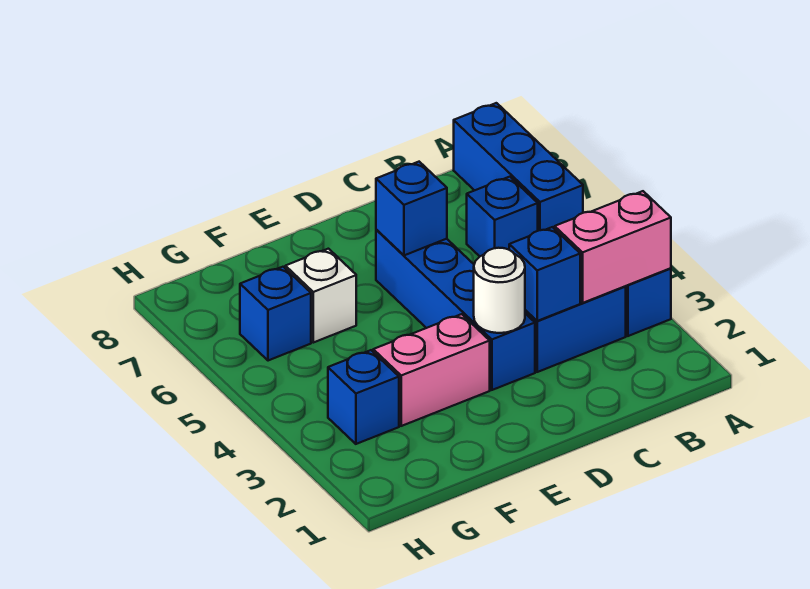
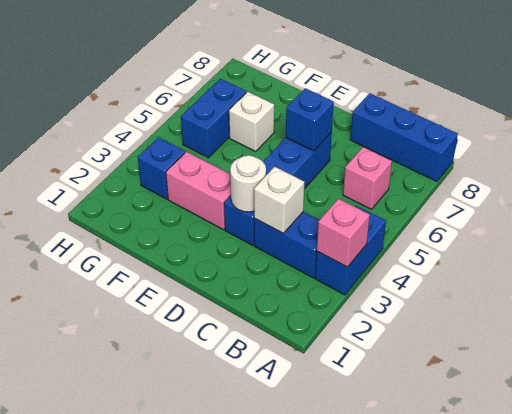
pink 1x2 brick [555,191,671,303] -> pink 1x1 brick [317,199,370,267]
blue 1x3 brick [454,103,583,231] -> blue 1x3 brick turned to [350,93,458,181]
blue 1x1 brick [467,177,538,256] -> pink 1x1 brick [343,147,392,209]
blue 1x1 brick [509,227,580,321] -> white 1x1 brick [254,167,305,233]
blue 1x1 brick [240,267,311,361] -> blue 1x2 brick [181,79,246,158]

